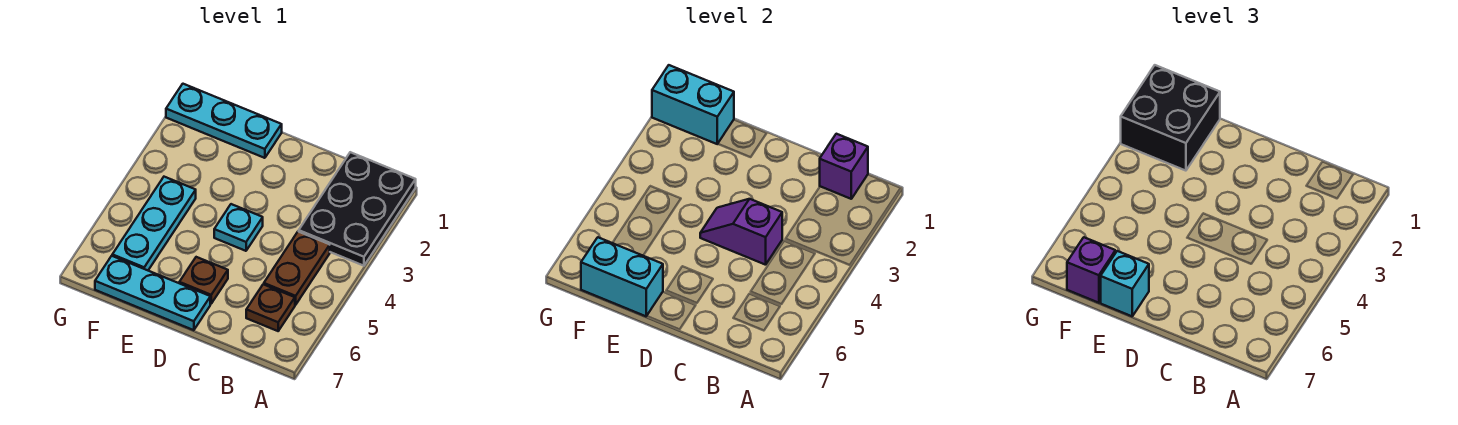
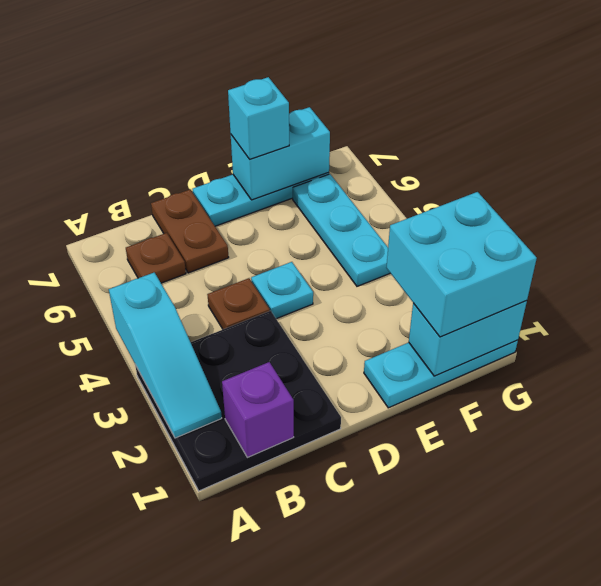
black 2x3 plate [299,152,416,266] -> black 3x3 plate [135,311,341,491]
none -> cyan 1x3 slope [109,272,222,438]
brown 1x2 plate [264,231,330,305] -> brown 1x2 plate moved to [151,190,229,273]
purple 1x2 slope [700,199,782,265] -> none
brown 1x1 plate [179,257,228,304] -> brown 1x1 plate moved to [207,278,270,329]
black 2x2 brick [1121,65,1220,171] -> cyan 2x2 brick [386,192,537,337]
purple 1x1 brick [1067,237,1115,303] -> none

